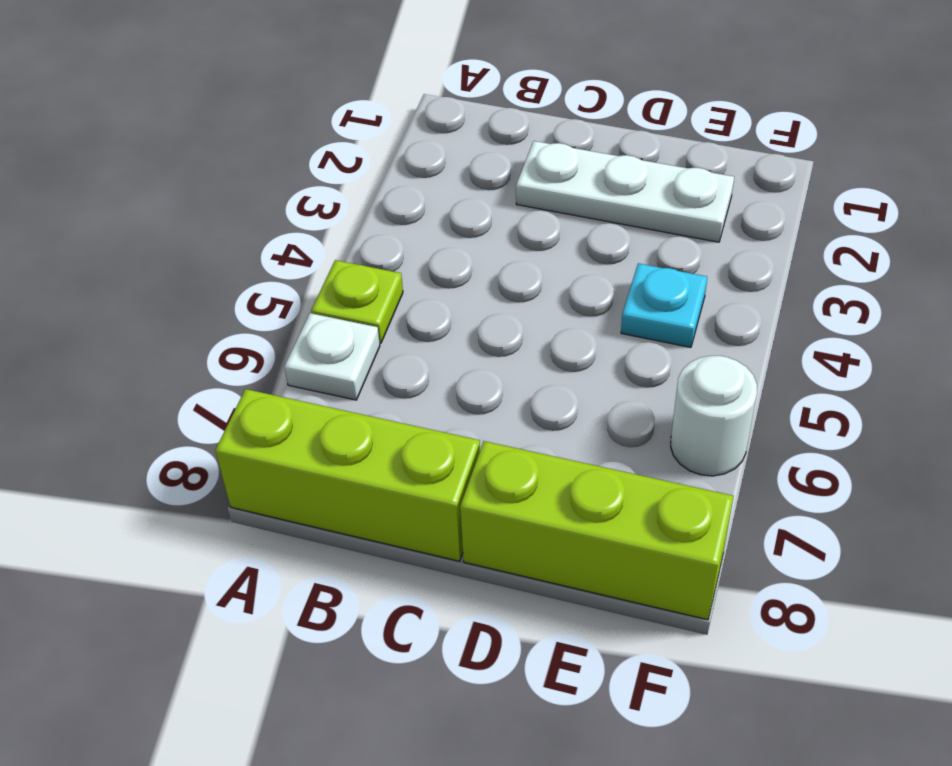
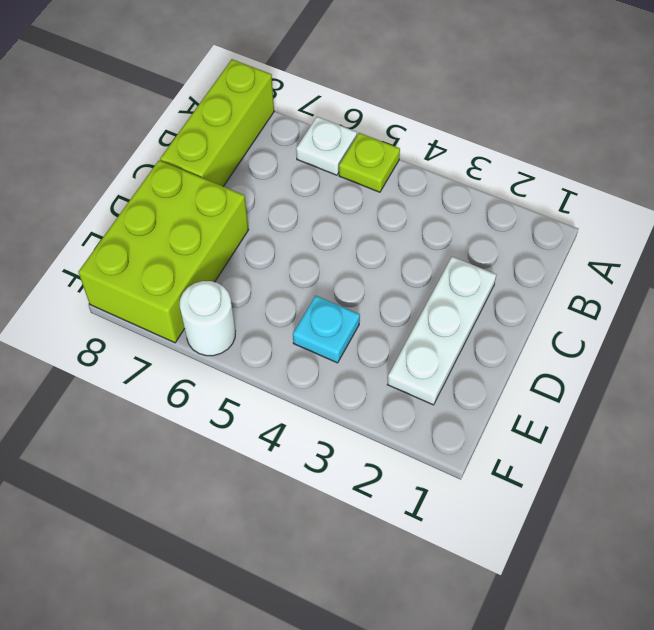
lime 1x3 brick [460,441,734,620] -> lime 2x3 brick [78,160,249,343]

